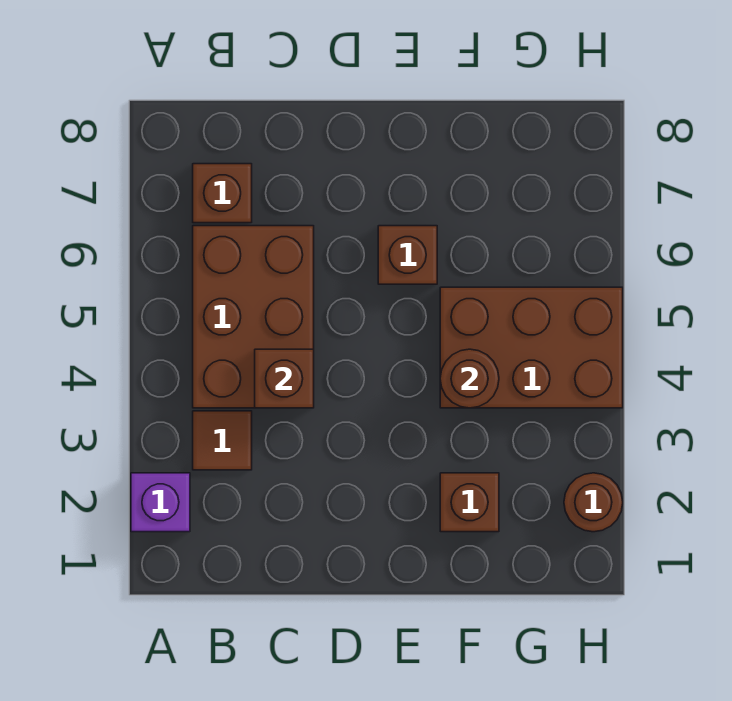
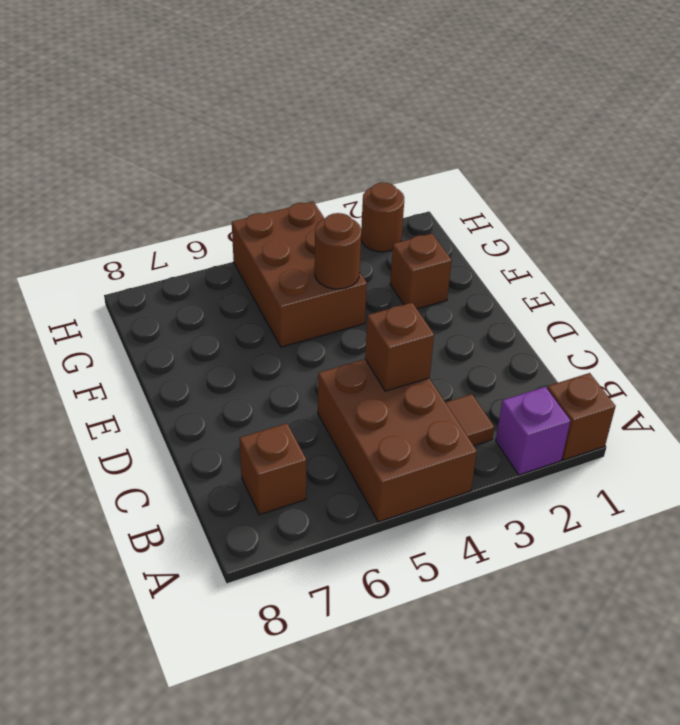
brown 2x3 brick [193,226,314,408] -> brown 2x3 brick turned to [318,359,477,522]
brown 1x1 brick [378,226,437,284] -> brown 1x1 brick moved to [547,373,616,460]

